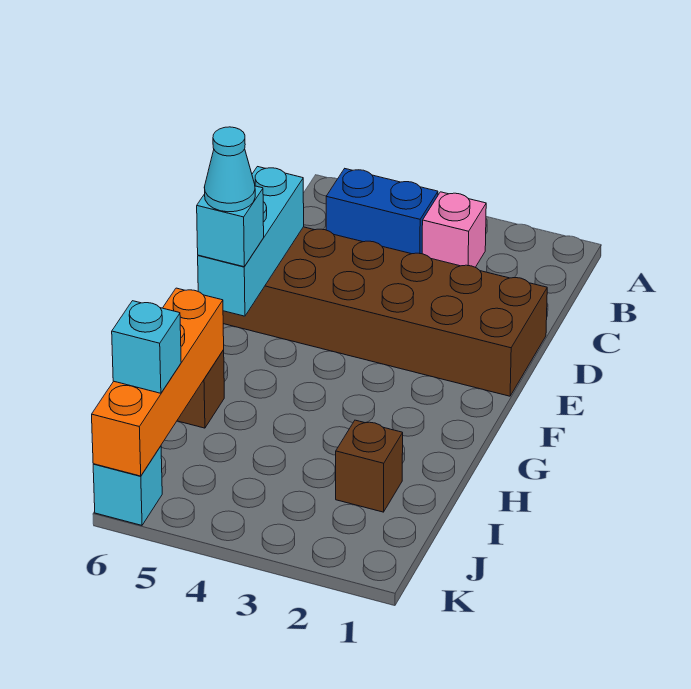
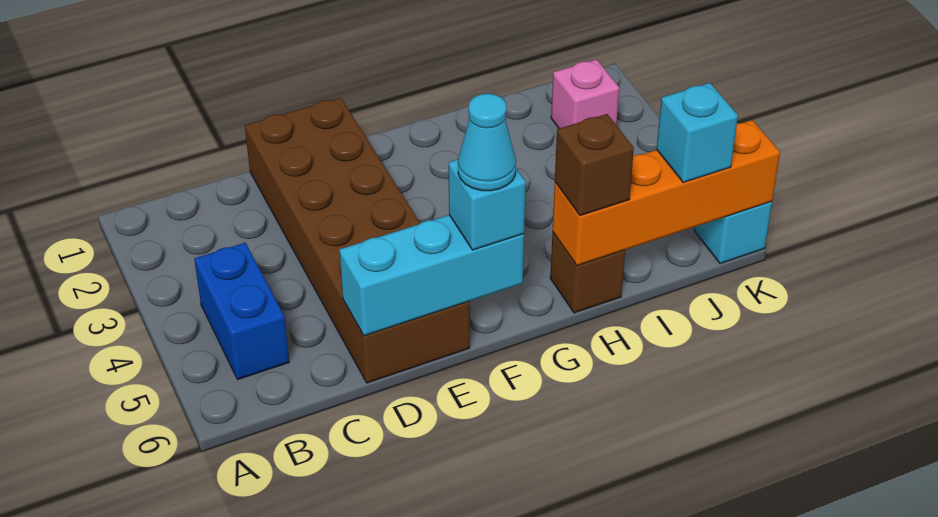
pink 1x1 brick [422,192,486,267] -> pink 1x1 brick moved to [551,59,619,128]
brown 1x1 brick [336,420,403,512] -> brown 1x1 brick moved to [555,114,634,216]

